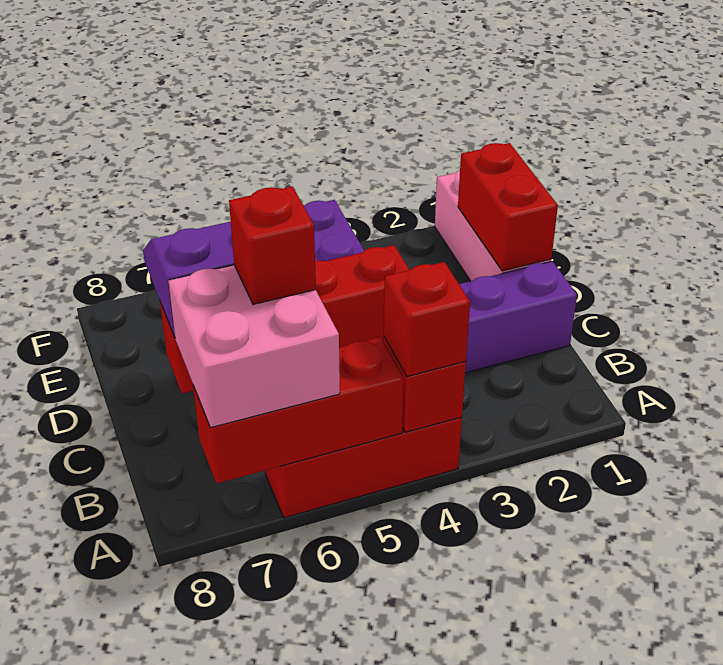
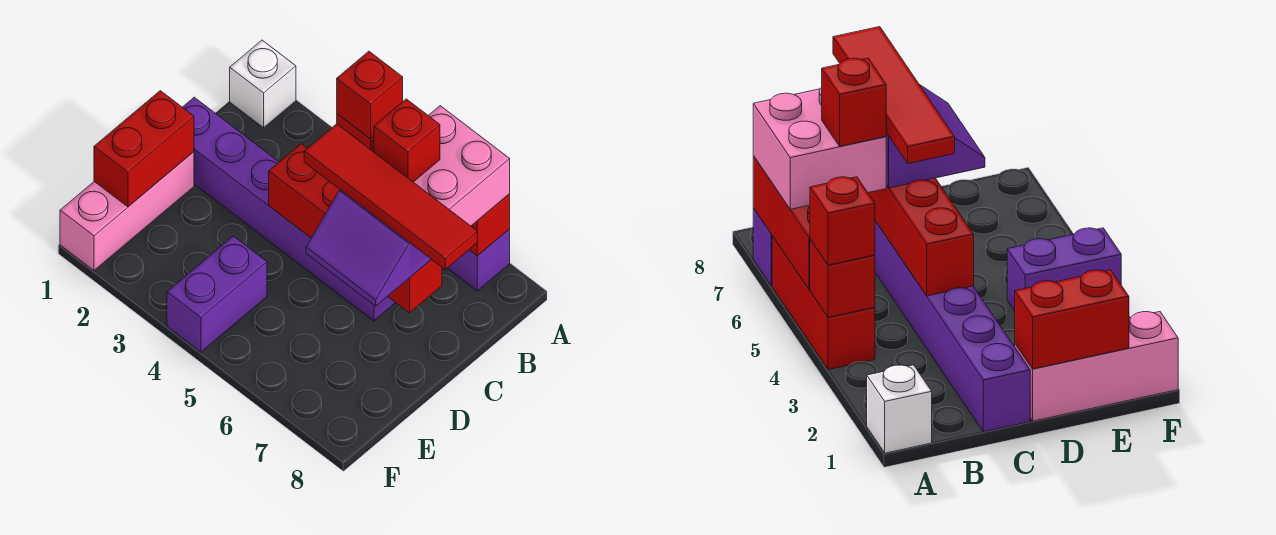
none -> white 1x1 brick [230,40,296,128]
none -> purple 1x1 brick [448,229,510,291]
none -> red 1x4 tile [304,124,477,269]

